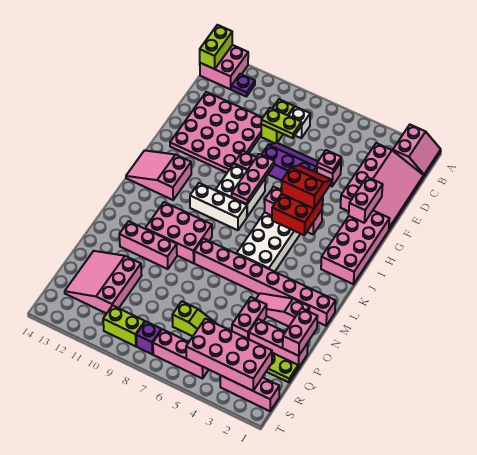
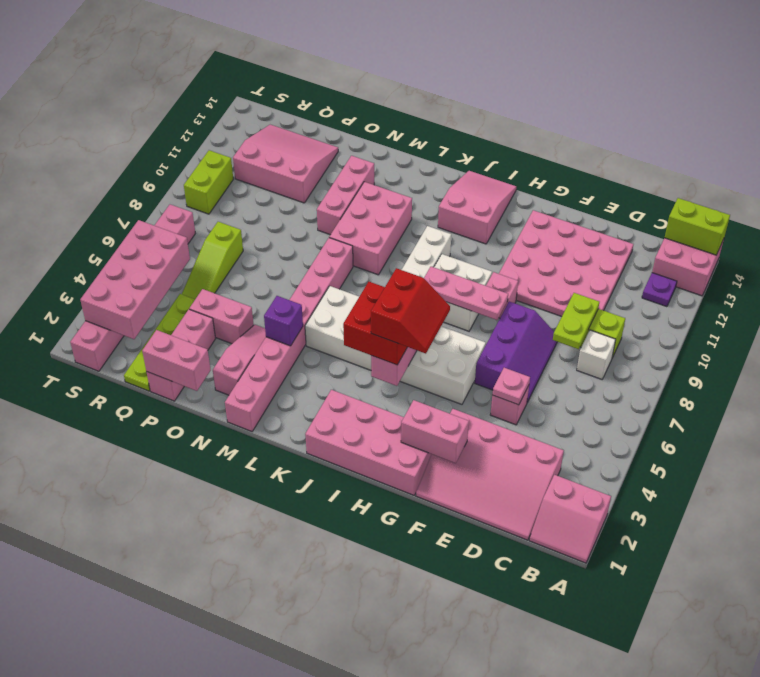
purple 1x1 brick [136,321,161,354] -> purple 1x1 brick moved to [264,296,303,346]

